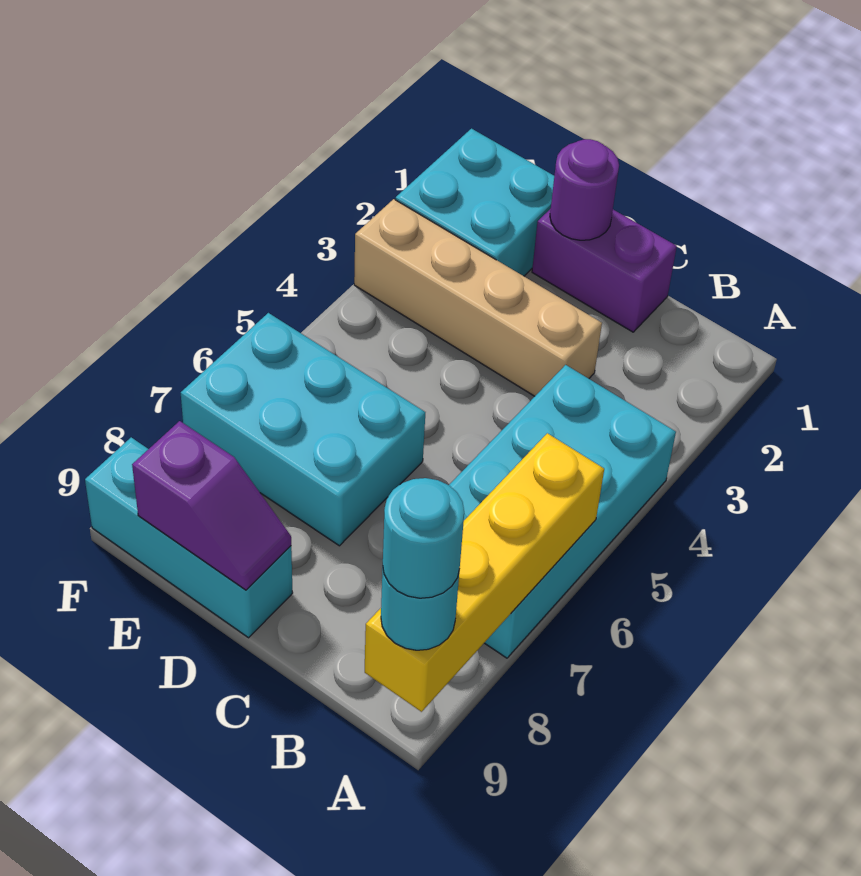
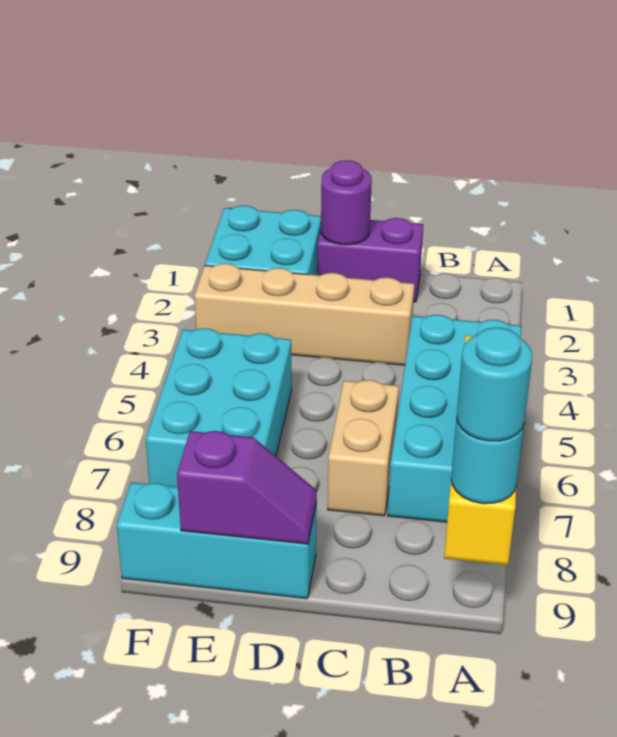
none -> tan 1x2 brick [328,380,399,516]
cyan 2x3 brick [181,313,425,546] -> cyan 2x3 brick turned to [146,328,292,487]

